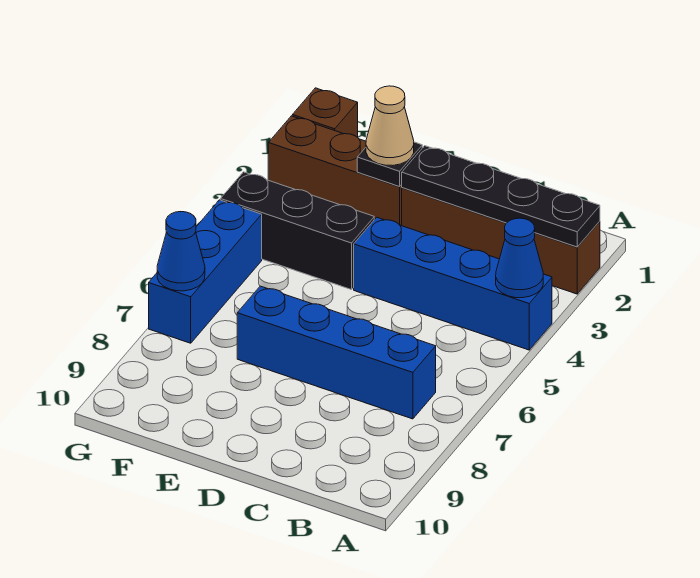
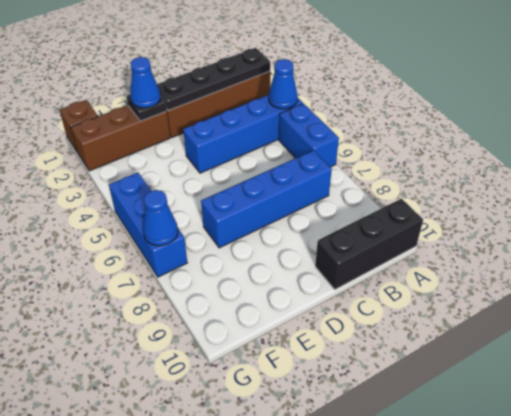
none -> blue 1x2 brick [279,104,339,167]
tan 1x1 cone [366,86,414,166] -> blue 1x1 cone [130,57,160,108]
black 1x3 brick [221,172,374,290] -> black 1x3 brick moved to [315,199,423,289]

